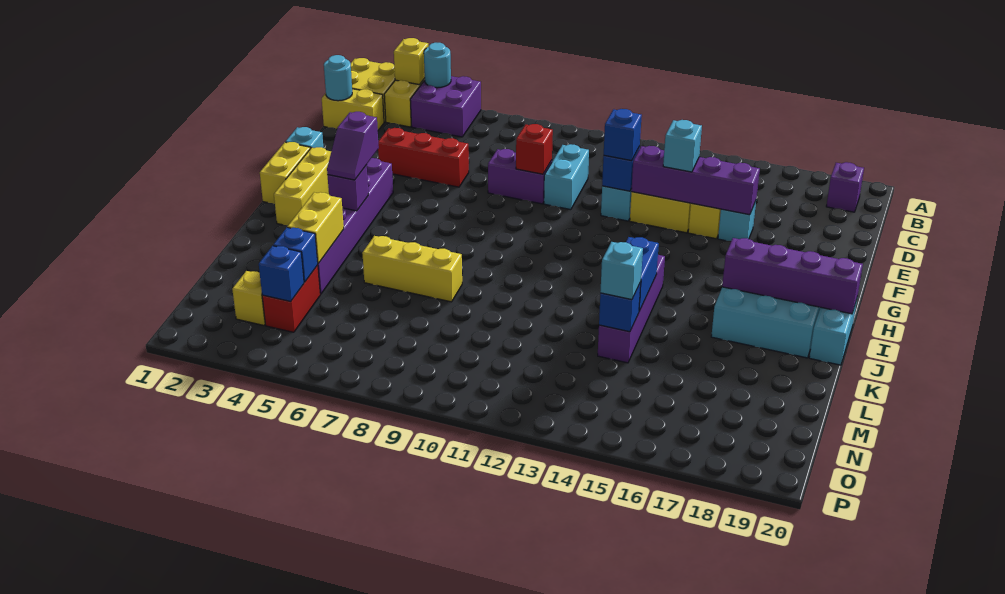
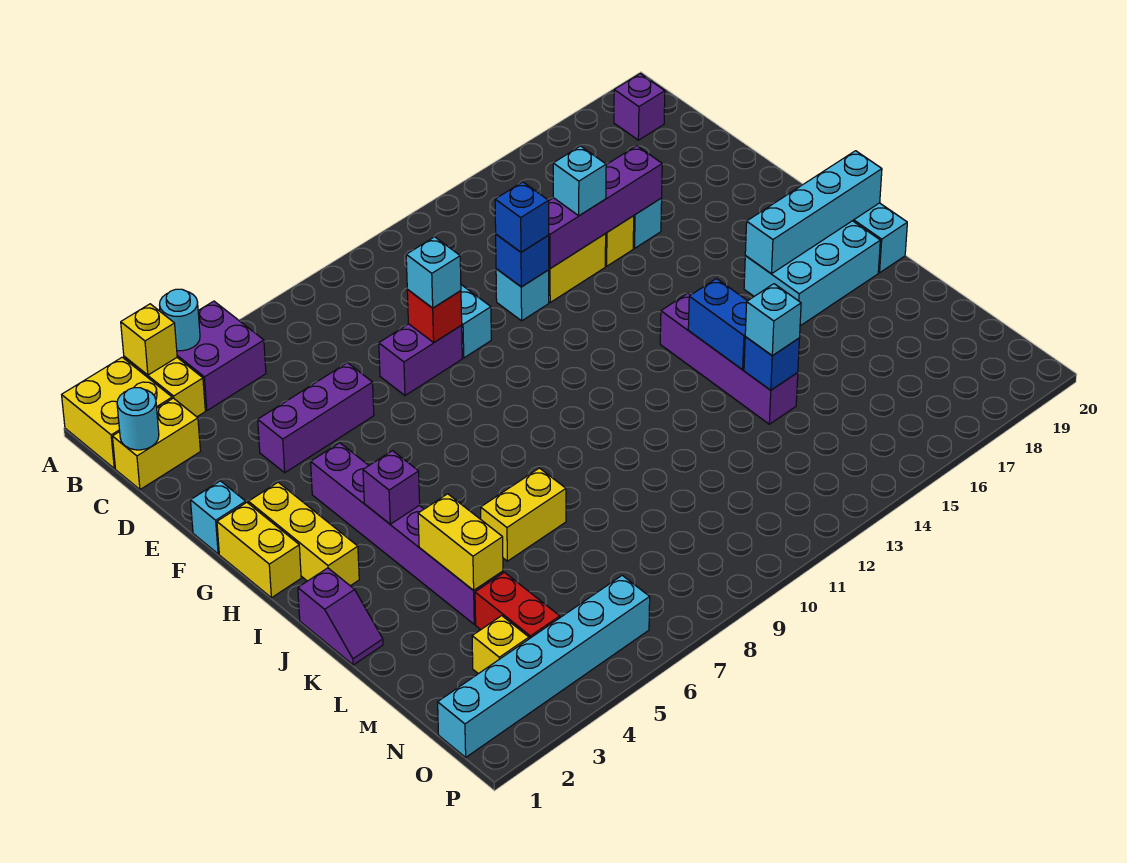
red 1x3 brick [378,128,469,187] -> purple 1x3 brick [258,363,374,473]
none -> cyan 1x1 brick [406,237,461,308]
purple 1x2 slope [327,112,379,180] -> purple 1x2 slope moved to [298,568,383,665]
purple 1x4 brick [722,238,863,314] -> cyan 1x4 brick [745,151,882,274]
yellow 1x3 brick [362,236,462,302] -> yellow 1x2 brick [481,468,566,561]
blue 1x1 brick [273,228,318,282] -> none
blue 1x1 brick [259,246,304,301] -> none
none -> cyan 1x6 brick [438,575,650,757]

